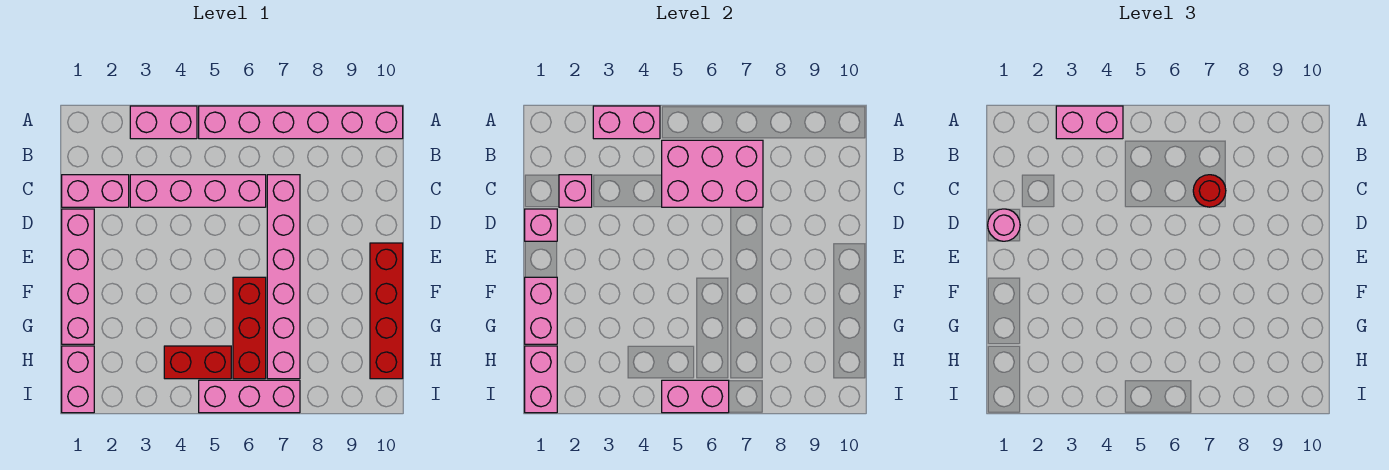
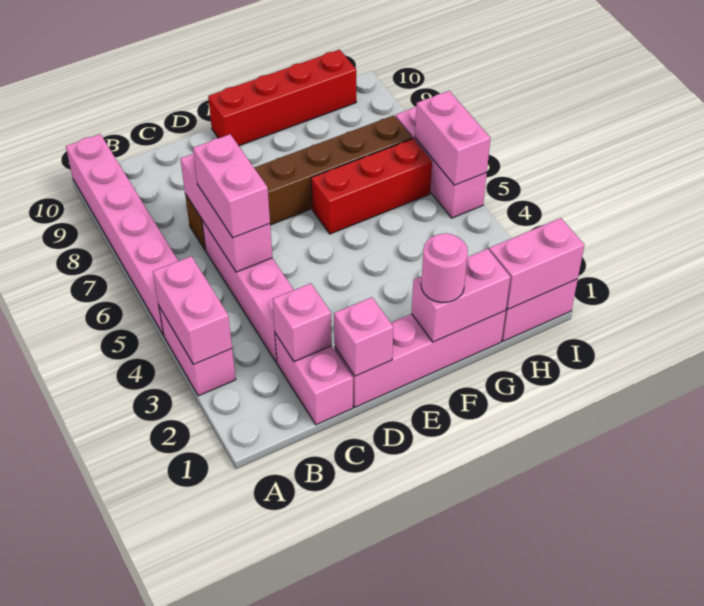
pink 1x2 brick [1056,106,1123,139] -> pink 1x2 brick moved to [193,134,270,238]
pink 2x3 brick [662,140,763,207] -> pink 1x3 brick [180,154,272,272]
pink 1x6 brick [267,175,300,379] -> brown 1x6 brick [185,115,412,250]
red 1x1 round brick [1193,175,1226,207] -> none
pink 1x1 round brick [988,209,1020,241] -> pink 1x1 round brick moved to [421,233,468,302]
red 1x2 brick [164,346,231,379] -> none

